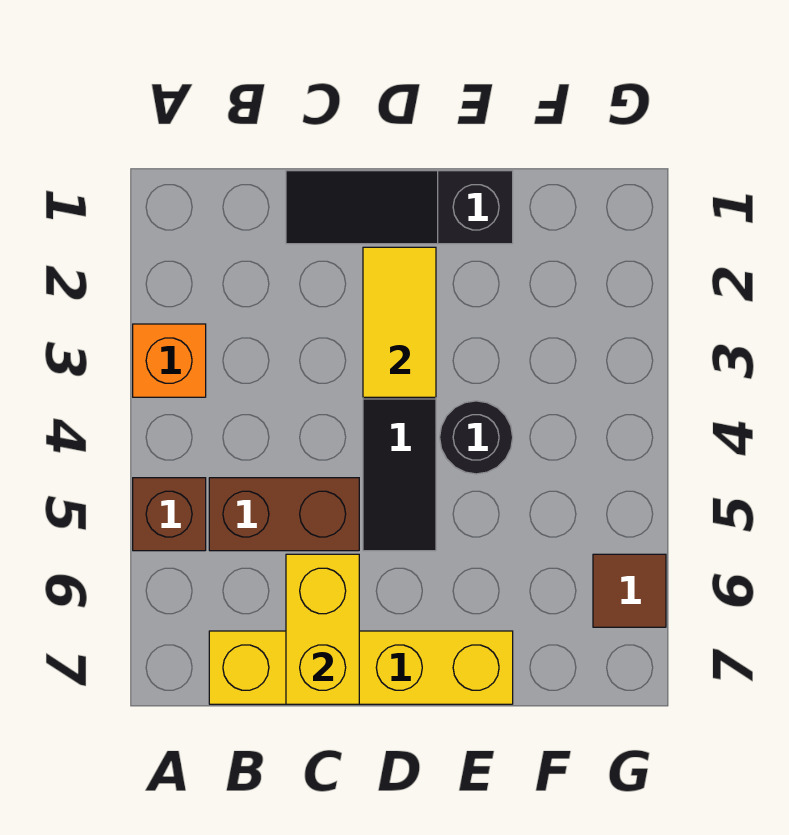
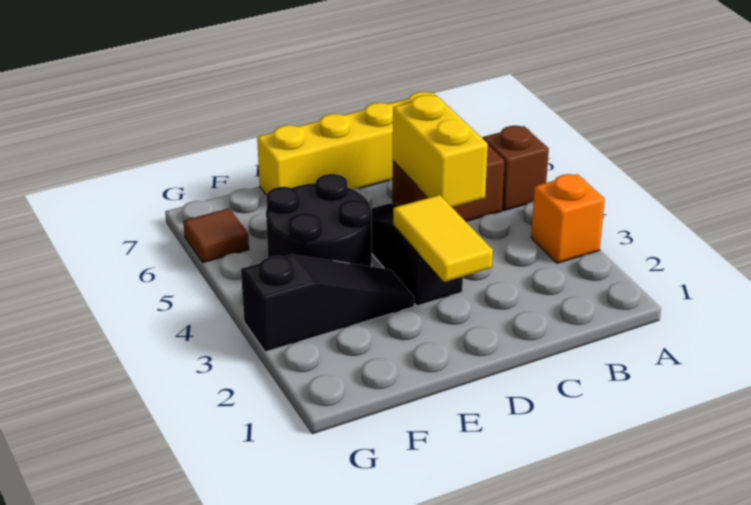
black 1x3 slope [286,171,513,244] -> black 1x3 slope moved to [241,255,414,352]
yellow 1x2 brick [286,554,359,704] -> yellow 1x2 brick moved to [393,95,488,207]
black 1x1 round brick [440,401,513,474] -> black 2x2 round brick [266,174,372,266]

